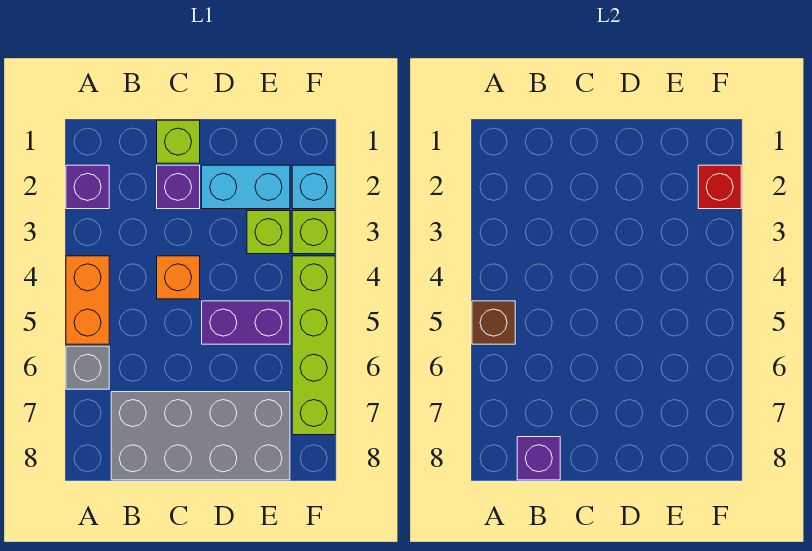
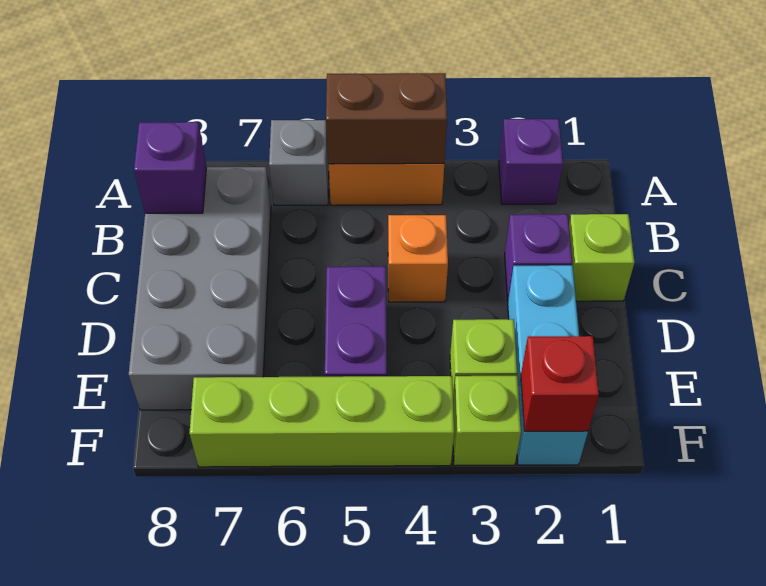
brown 1x1 brick [472,301,515,344] -> brown 1x2 brick [326,73,447,164]

